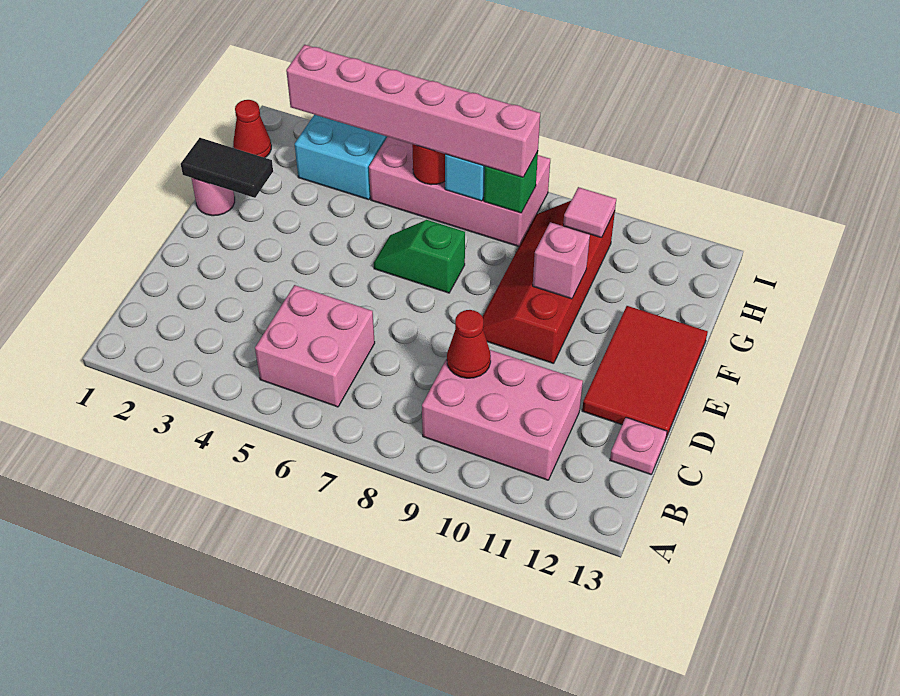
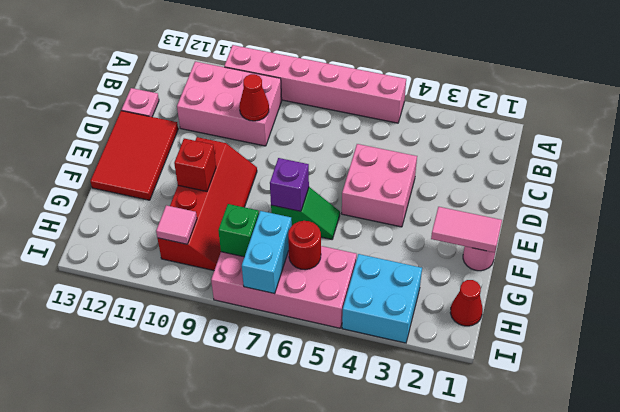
pink 2x2 brick [255,285,375,407] -> pink 2x2 brick moved to [342,144,417,227]
black 1x2 tile [181,138,273,198] -> pink 1x2 tile [431,207,502,253]
none -> purple 1x1 brick [270,158,309,211]
pink 1x1 brick [533,222,590,299] -> red 1x1 brick [174,139,216,191]
pink 1x6 brick [286,45,540,177] -> pink 1x6 brick moved to [224,45,406,123]

